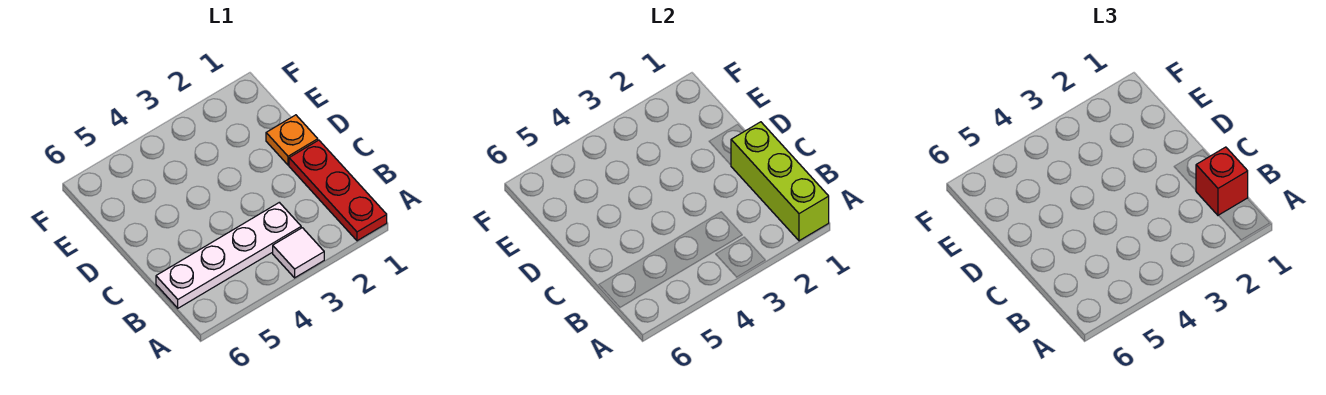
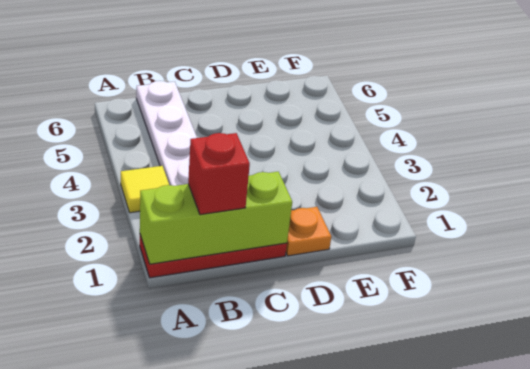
white 1x1 tile [273,228,324,278] -> yellow 1x1 tile [121,166,169,213]

